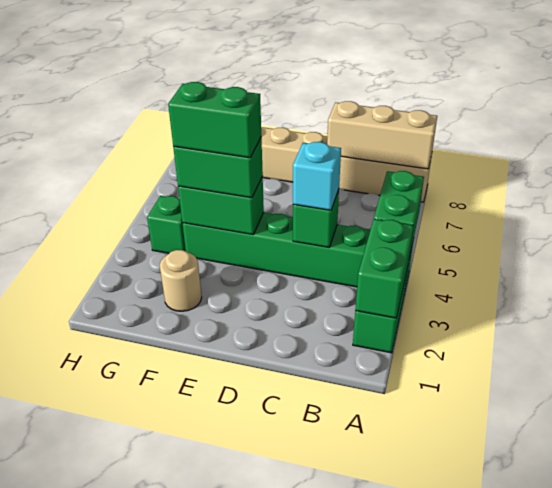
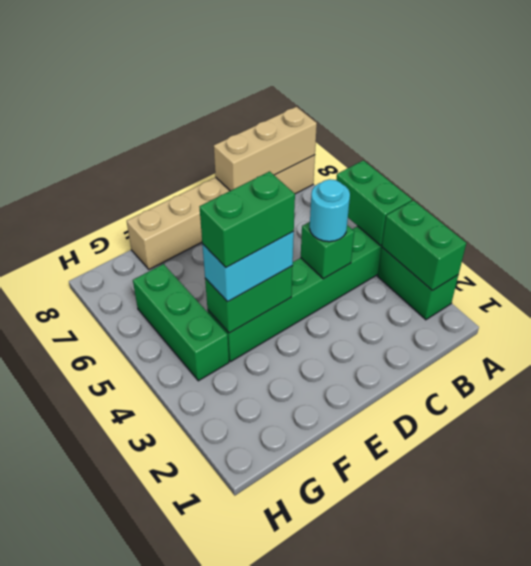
cyan 1x1 brick [293,142,341,210] -> cyan 1x1 round brick [310,179,350,242]
green 1x2 brick [173,138,263,198] -> cyan 1x2 brick [202,232,294,302]
tan 1x1 round brick [160,250,202,311] -> none
green 1x1 brick [147,196,186,253] -> green 1x3 brick [133,264,229,381]

